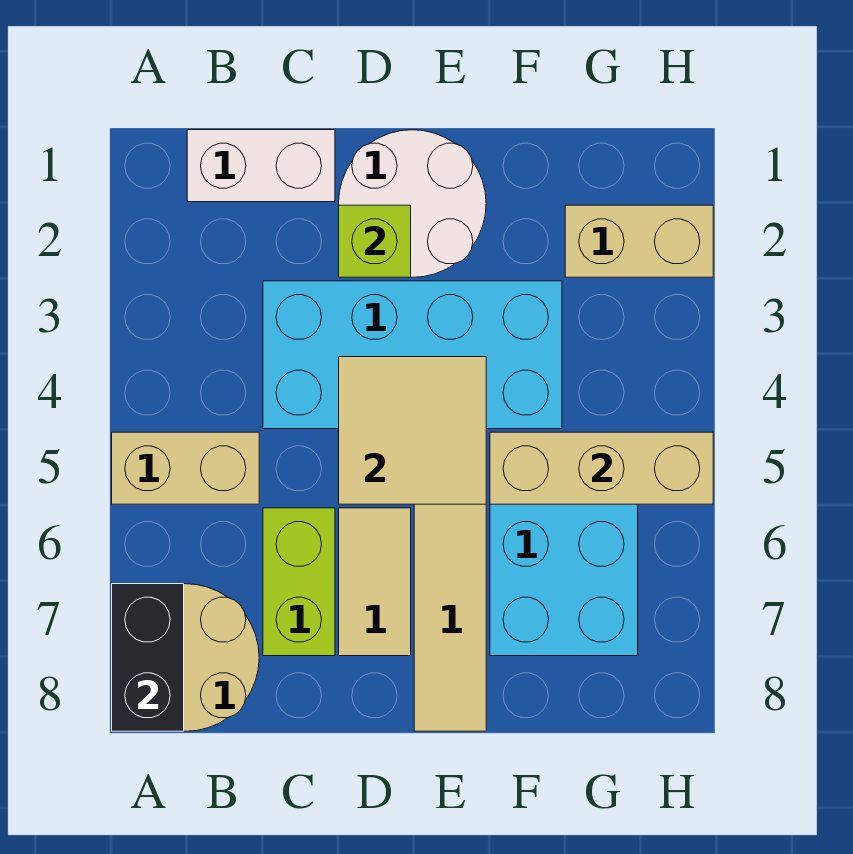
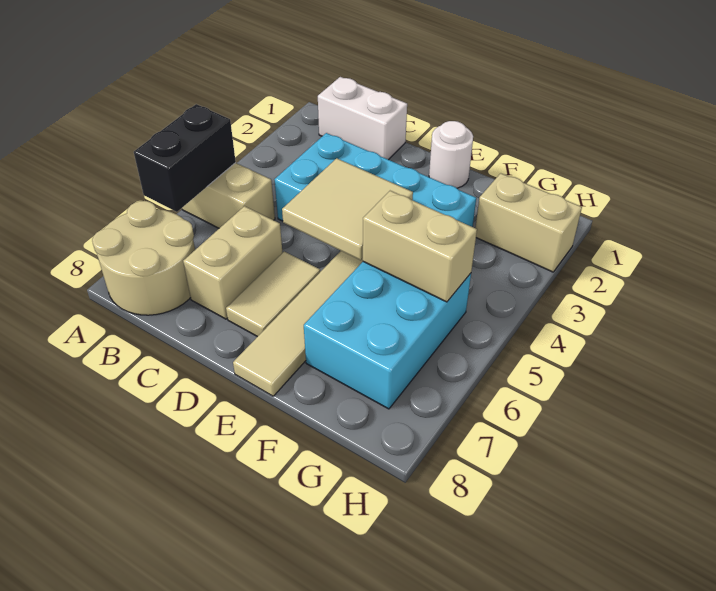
black 1x2 brick [112,584,184,731] -> black 1x2 brick moved to [134,104,236,212]
lime 1x2 brick [263,508,335,656] -> tan 1x2 brick [183,206,282,319]
white 2x2 round brick [339,130,486,277] -> white 1x1 round brick [429,121,473,188]
lime 1x1 brick [339,205,411,277] -> none
tan 1x3 brick [490,432,713,504] -> tan 1x2 brick [363,191,477,302]

